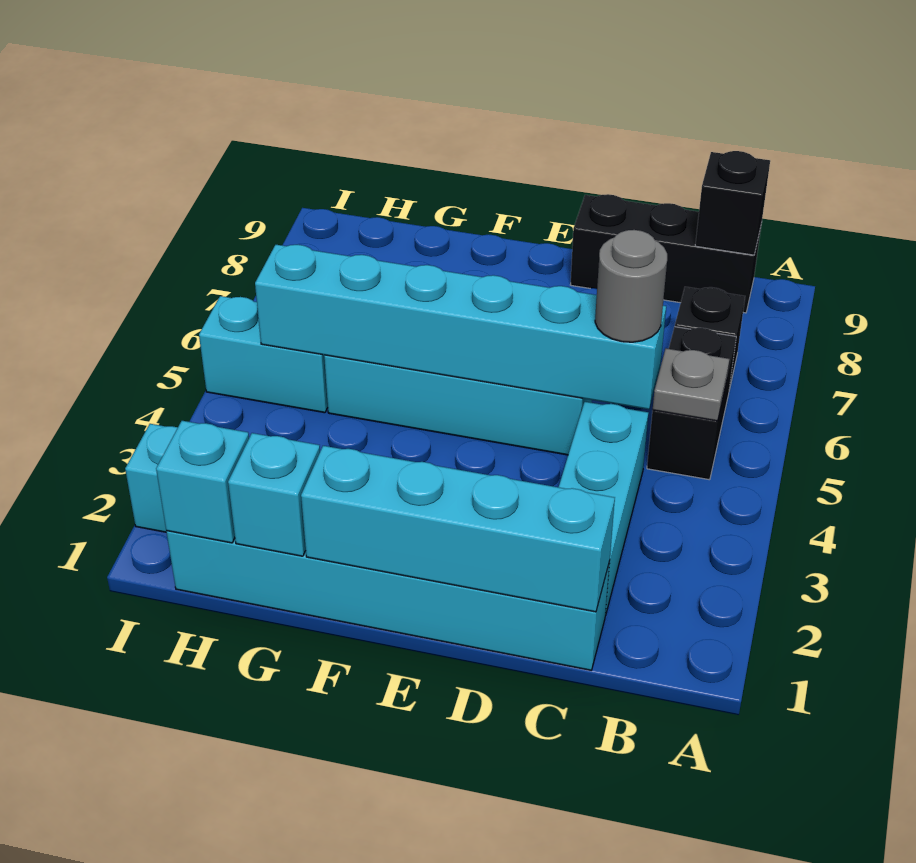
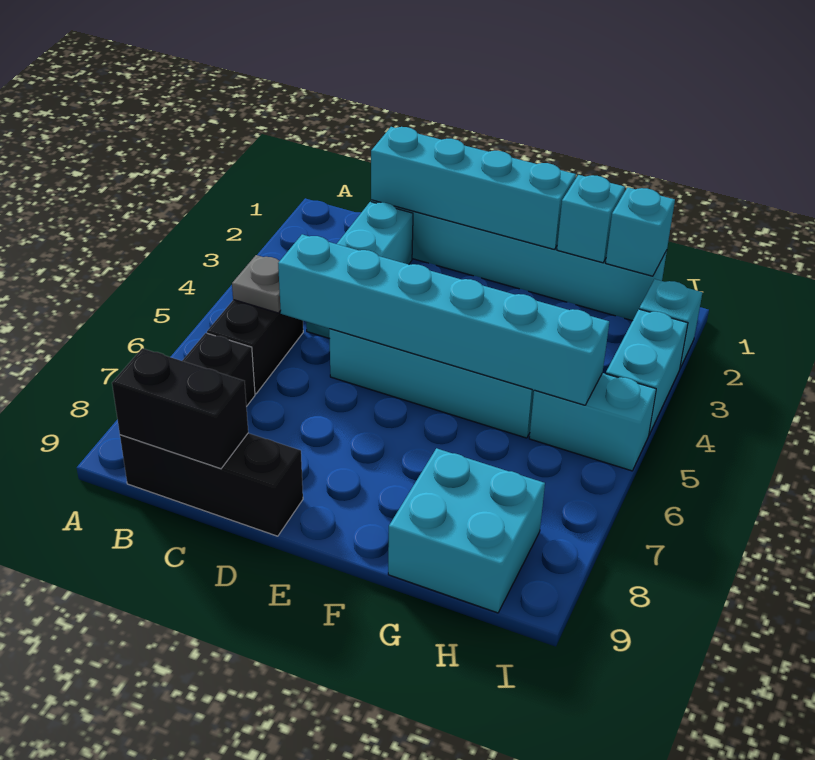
black 1x1 brick [695,151,770,255] -> black 1x2 brick [112,348,248,469]
grey 1x1 round brick [595,230,667,342] -> none
none -> cyan 2x2 brick [388,448,545,613]
none -> cyan 1x2 brick [606,309,688,434]

